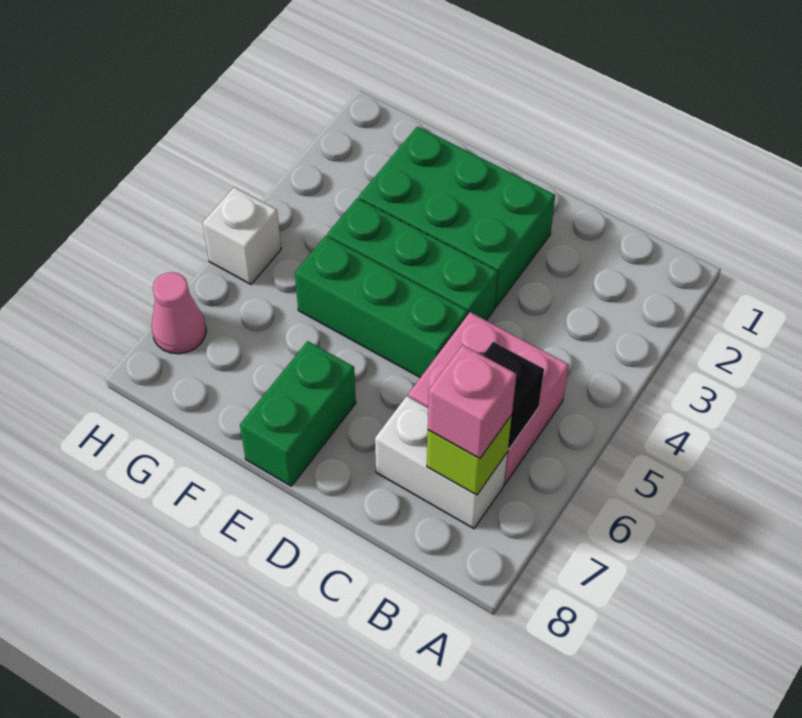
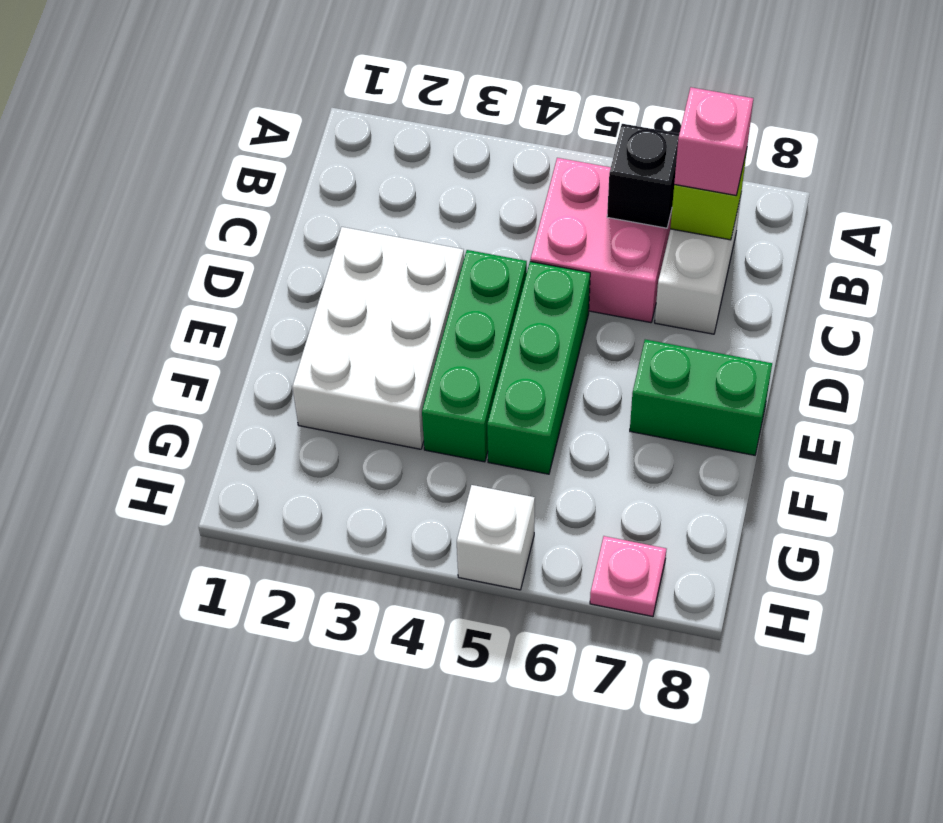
green 2x3 brick [359,126,555,307] -> white 2x3 brick [292,227,464,449]
pink 1x1 cone [151,272,206,354] -> pink 1x1 plate [590,536,666,617]

